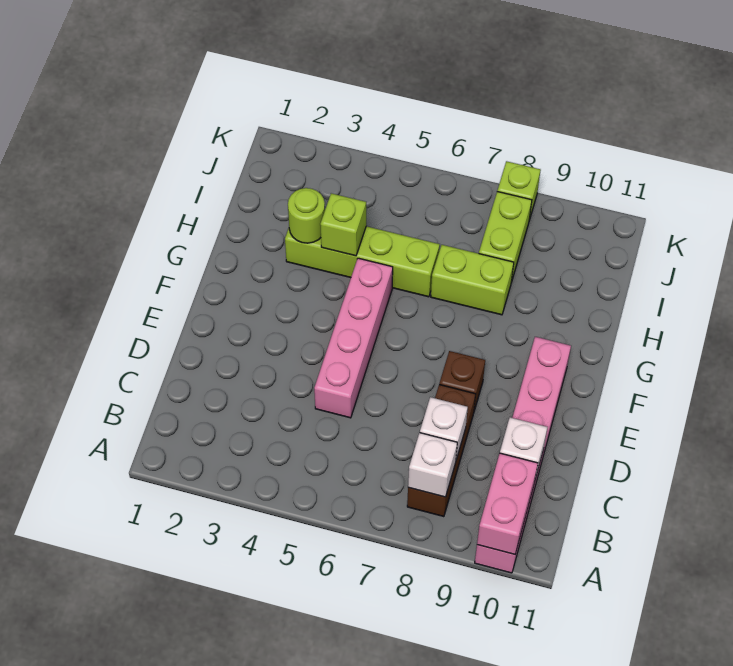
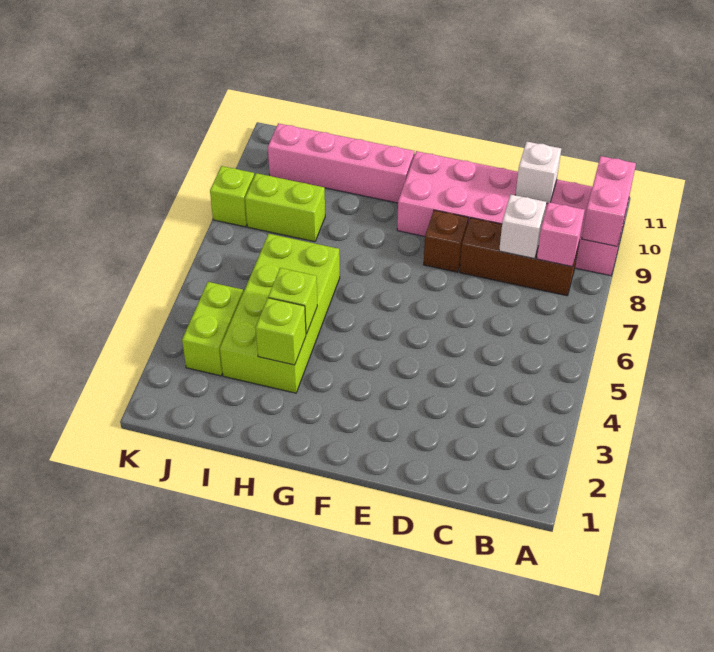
pink 1x6 brick [475,337,571,573] -> pink 2x6 brick [397,151,628,276]
pink 1x2 brick [477,453,538,554] -> pink 1x2 brick turned to [582,156,636,246]
white 1x1 brick [408,433,457,497] -> pink 1x1 brick [537,202,585,267]
pink 1x4 brick [314,258,393,418] -> pink 1x4 brick moved to [268,123,414,203]
lime 1x4 brick [285,226,440,297] -> lime 2x4 brick [220,234,340,393]
lime 1x1 round brick [288,188,325,243] -> lime 1x1 brick [256,298,306,365]
lime 1x2 brick [431,245,514,315] -> lime 1x2 brick moved to [182,282,243,376]

